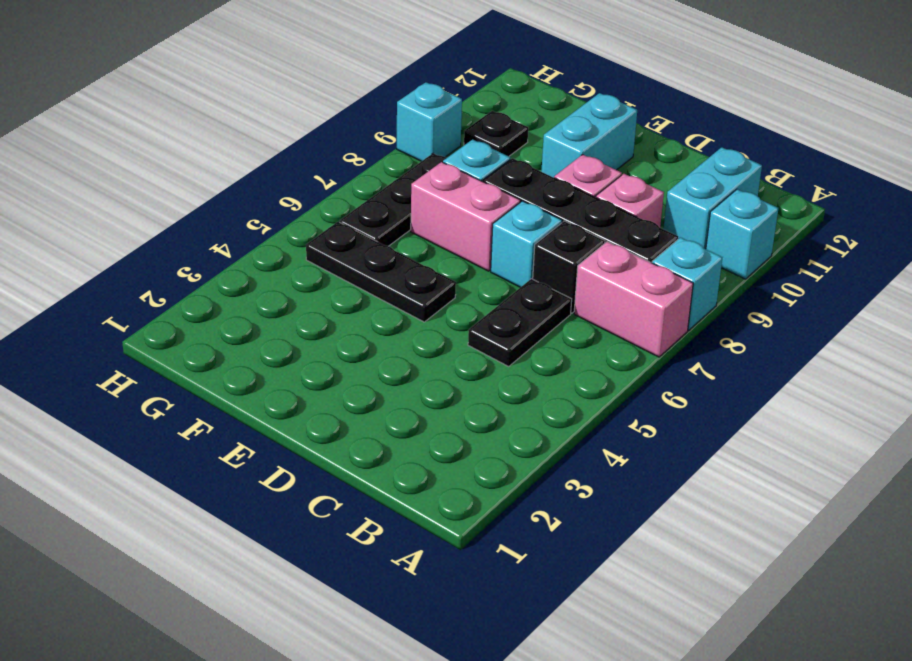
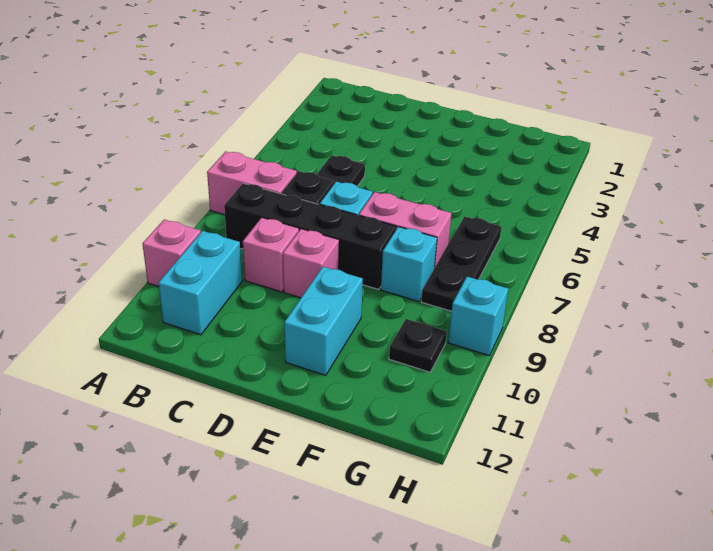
cyan 1x1 brick [652,237,722,330] -> none
cyan 1x1 brick [706,189,778,279] -> pink 1x1 brick [142,220,201,286]
black 1x3 plate [306,222,456,322] -> none

